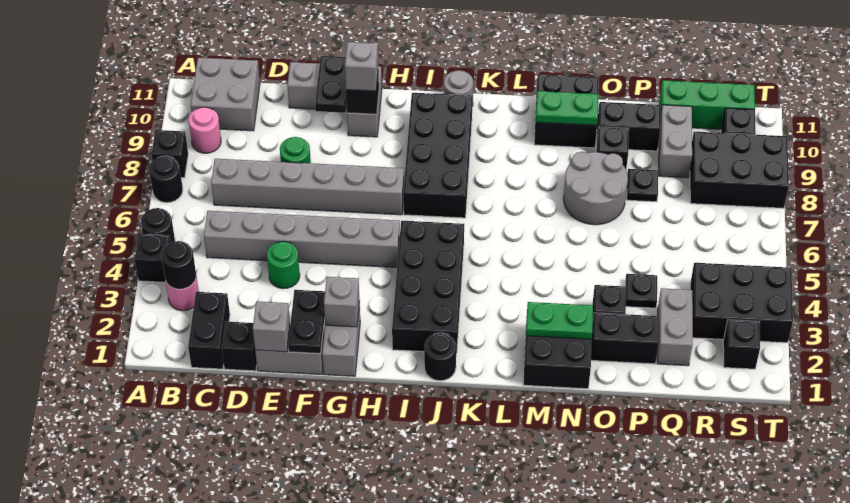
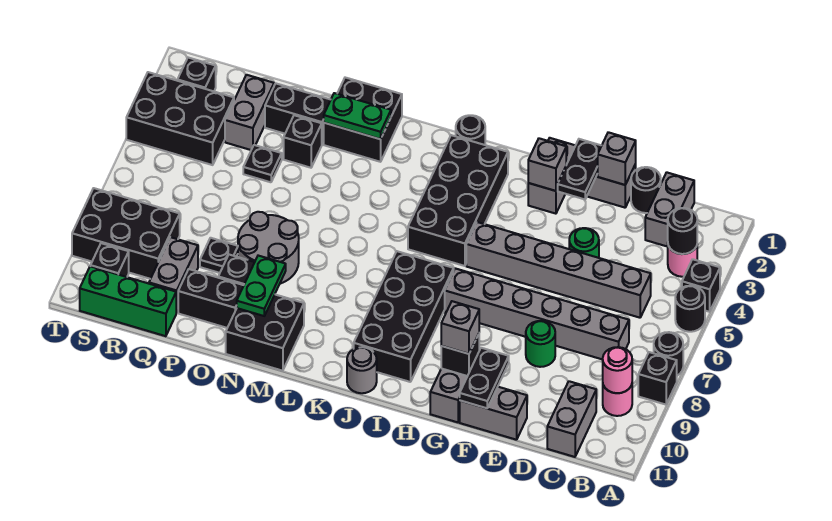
none -> pink 1x1 round brick [603,347,632,393]
grey 2x2 brick [191,58,260,131] -> grey 1x2 brick [547,381,596,457]
black 1x2 brick [188,292,230,369] -> grey 1x2 brick [645,172,694,247]
black 1x1 brick [222,321,257,371] -> black 1x1 round brick [631,167,661,213]
green 1x2 plate [536,91,599,125] -> green 1x2 plate turned to [237,256,286,316]

